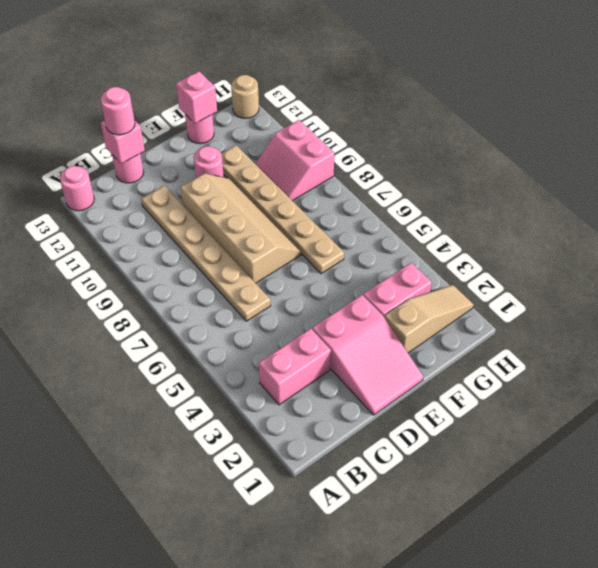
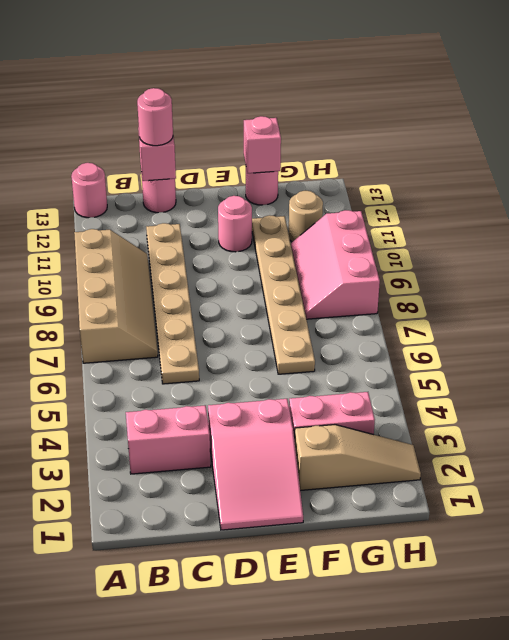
tan 2x4 slope [180,173,301,283] -> tan 2x4 slope moved to [74,229,158,363]
pink 2x2 slope [255,120,334,201] -> pink 2x3 slope [291,210,380,319]
tan 1x1 round brick [231,75,259,118] -> tan 1x1 round brick moved to [289,191,323,242]

